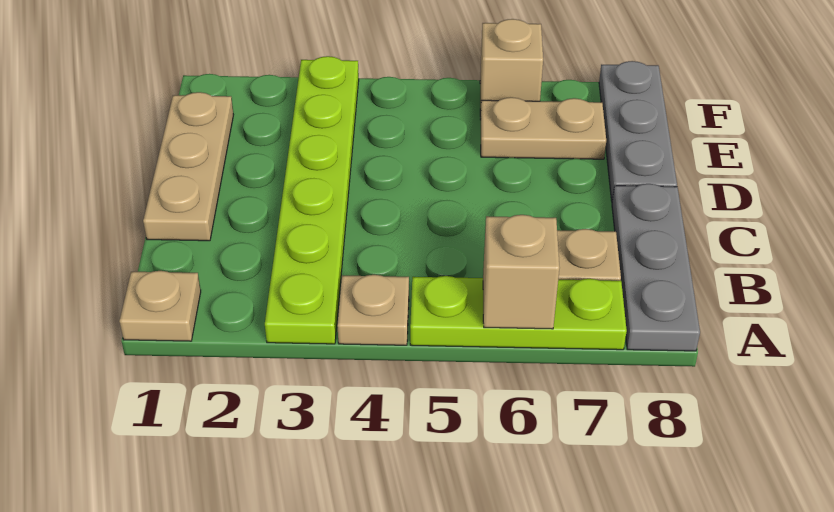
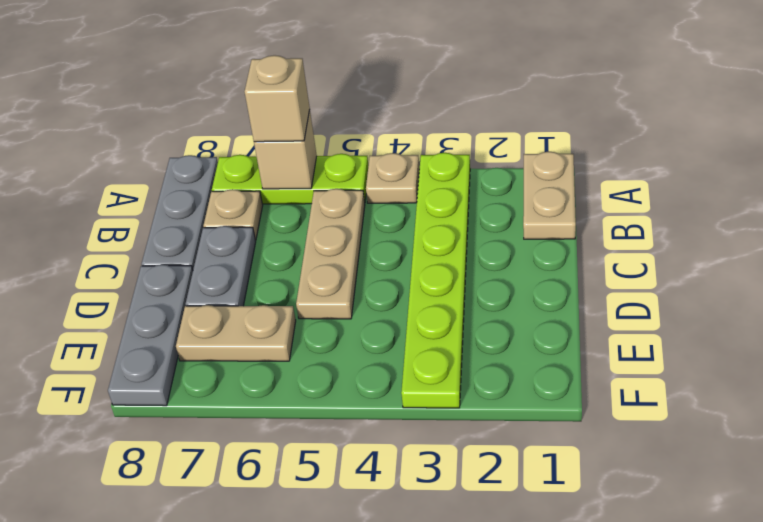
tan 1x1 plate [119,271,201,341] -> tan 1x2 plate [523,152,576,239]
tan 1x3 plate [143,92,233,241] -> tan 1x3 plate moved to [296,189,365,319]
none -> grey 1x2 plate [186,226,256,306]
tan 1x1 brick [480,19,543,116] -> tan 1x1 brick moved to [245,55,310,142]

